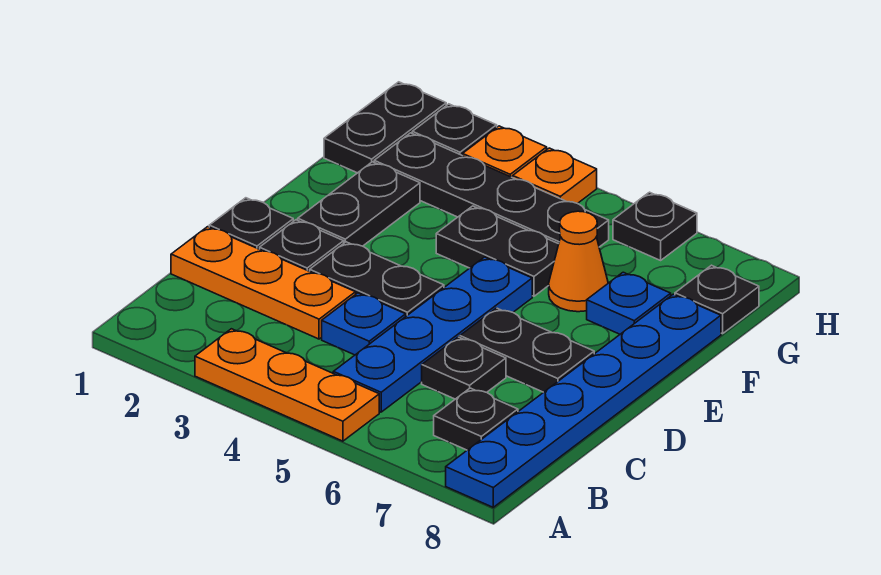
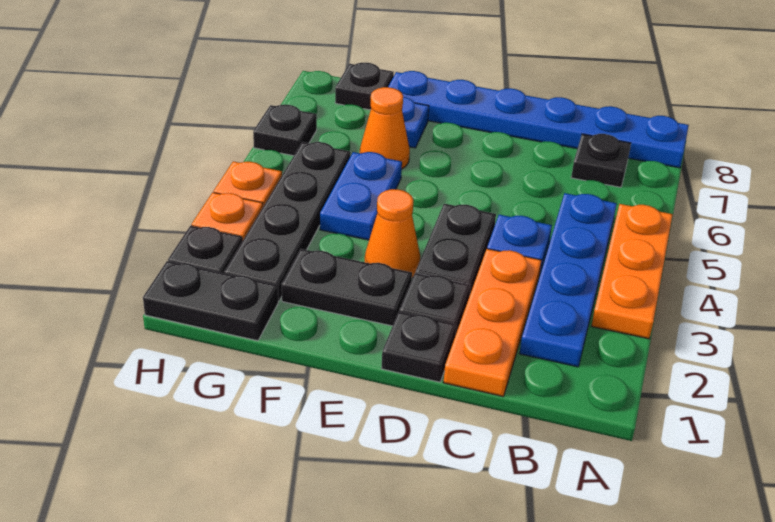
blue 1x4 plate [333,257,532,412] -> blue 1x4 plate turned to [520,193,617,367]
black 1x1 plate [422,337,506,399] -> none
black 1x2 plate [460,308,594,392] -> none
none -> orange 1x1 cone [365,189,420,278]
black 1x2 plate [436,206,559,296] -> blue 1x2 plate [320,152,402,240]

